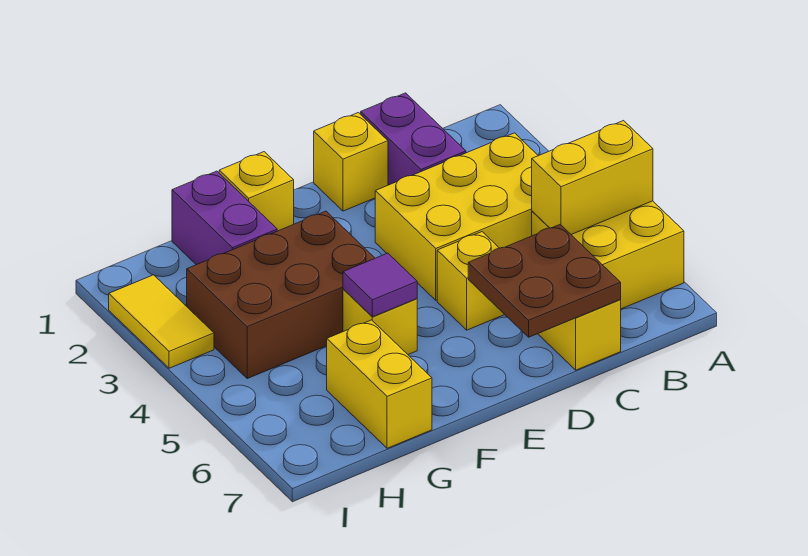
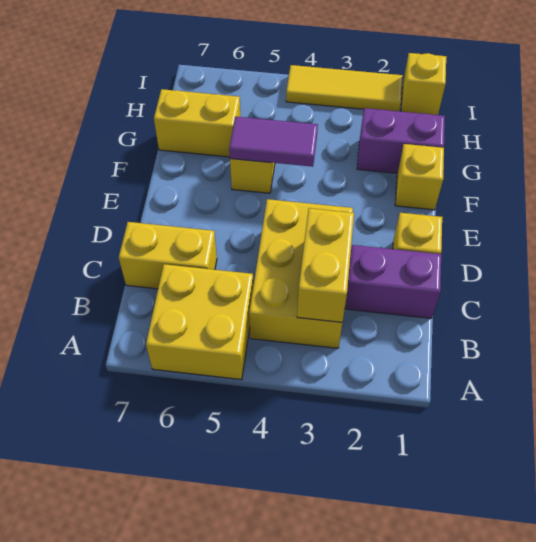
yellow 1x2 brick [532,121,653,235] -> yellow 1x2 brick moved to [297,208,354,322]
brown 2x2 plate [468,225,621,337] -> none
yellow 1x1 brick [437,232,505,330] -> yellow 1x1 brick moved to [401,53,446,115]
brown 2x3 brick [187,211,375,378] -> none
purple 1x1 tile [343,253,417,317] -> purple 1x2 tile [229,117,318,167]
yellow 1x2 tile [109,275,214,368] -> yellow 1x3 tile [286,65,403,111]

